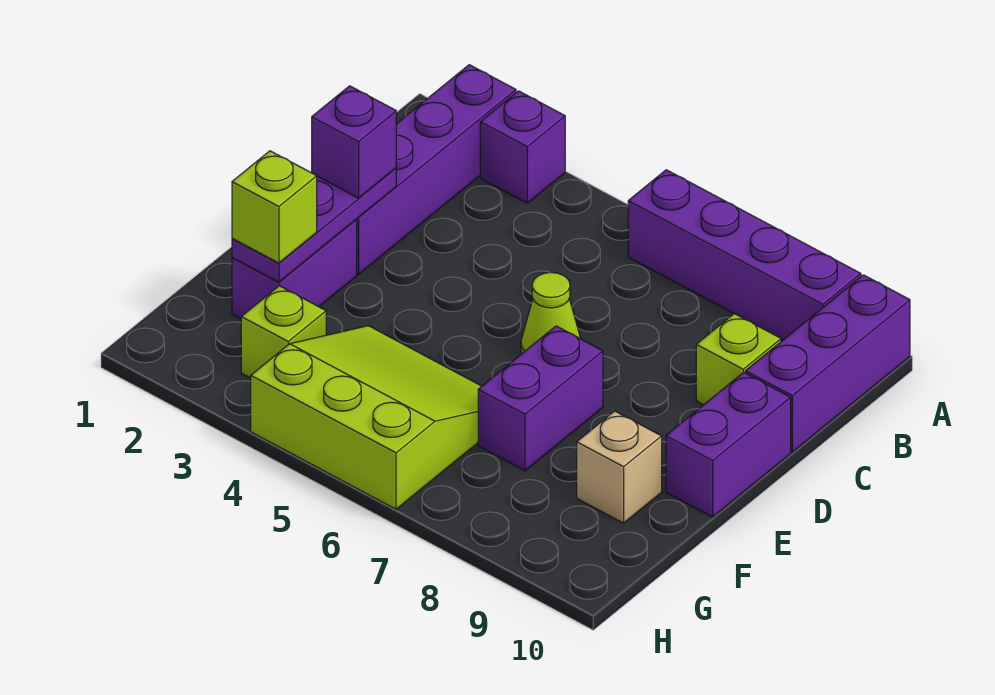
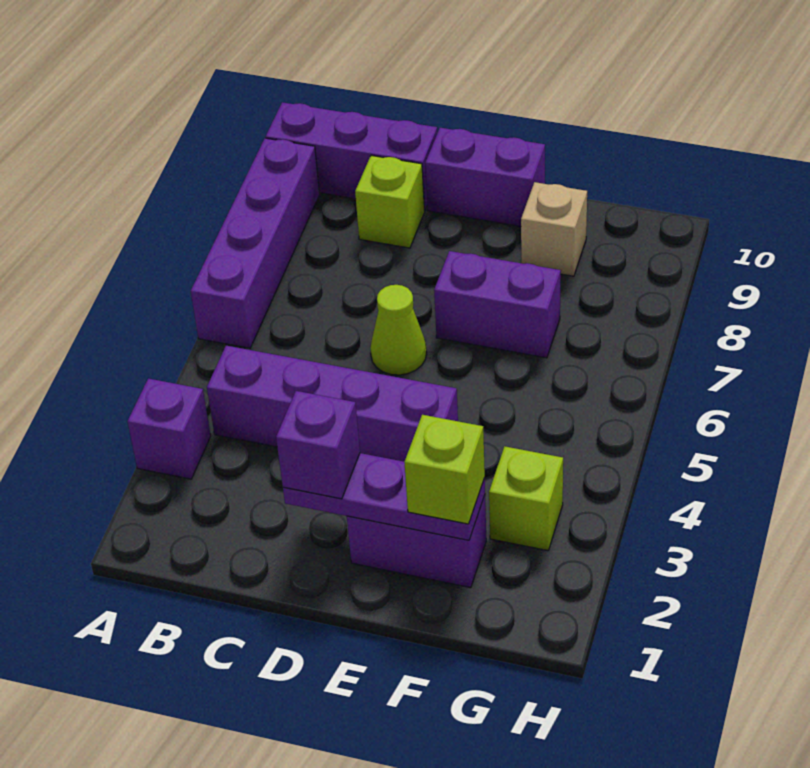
purple 1x4 brick [356,65,516,274] -> purple 1x4 brick moved to [207,346,458,462]
lime 3x3 slope [251,326,482,509] -> none

